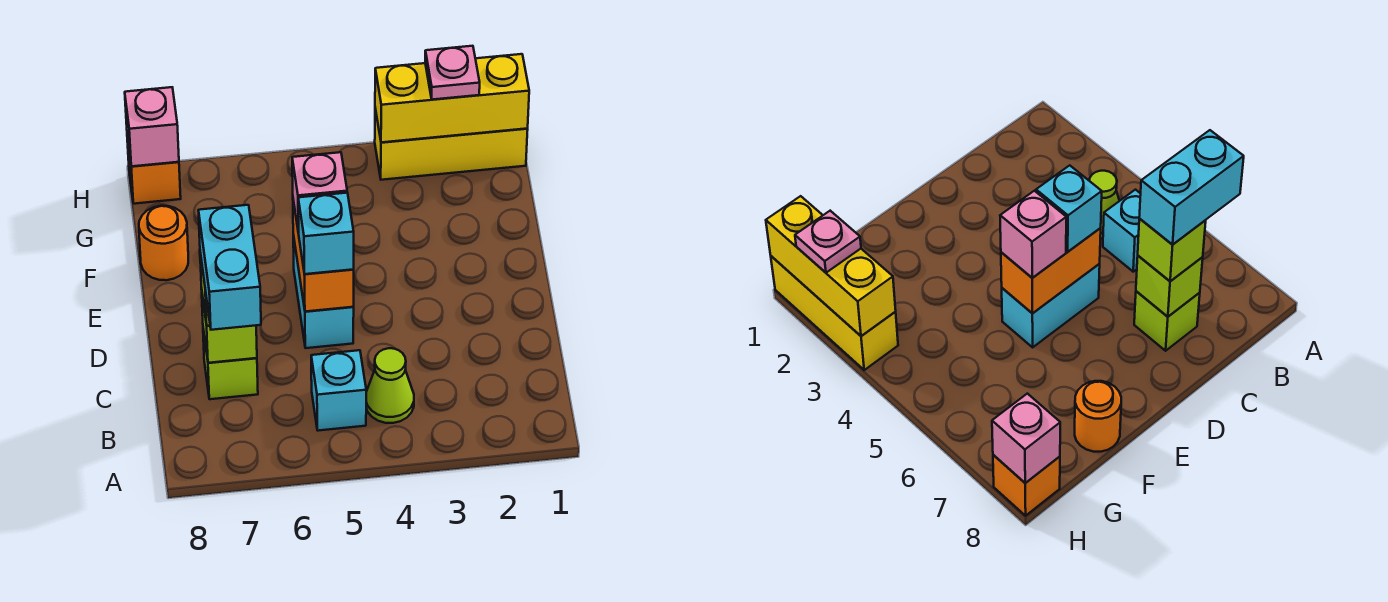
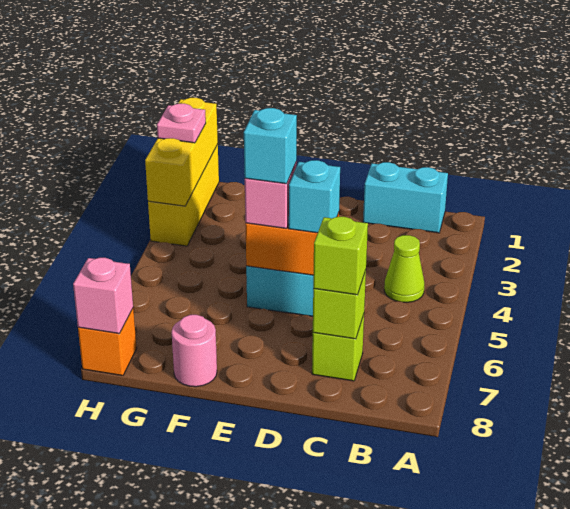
cyan 1x1 brick [311,350,366,431] -> cyan 1x1 brick moved to [244,108,297,184]
cyan 1x2 brick [198,205,261,330] -> cyan 1x2 brick moved to [363,162,448,233]
orange 1x1 round brick [139,206,188,280] -> pink 1x1 round brick [172,315,217,387]

